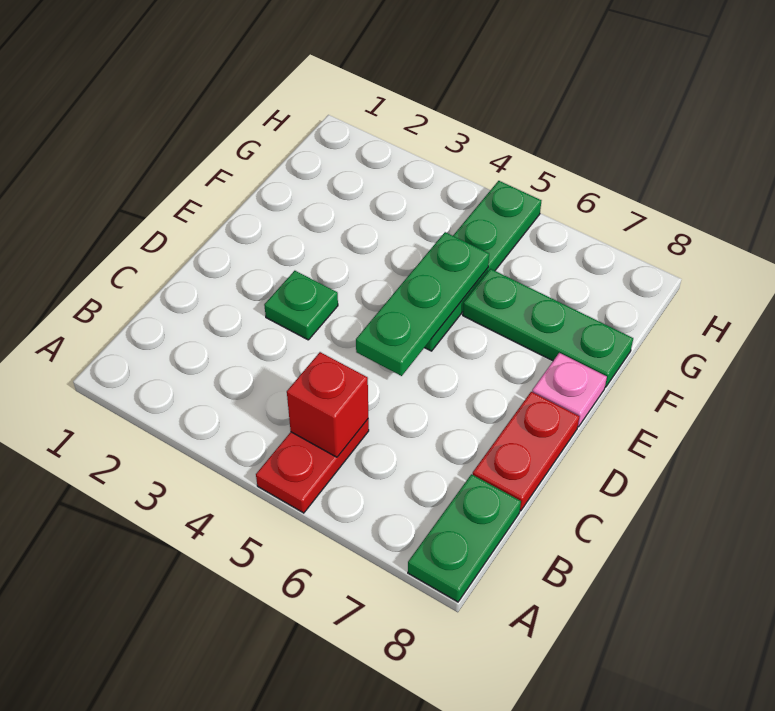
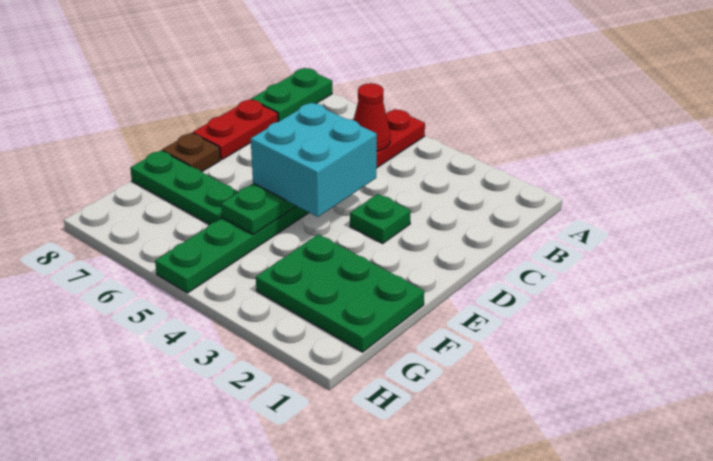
red 1x1 brick [287,352,368,457] -> red 1x1 cone [354,83,391,151]
none -> cyan 2x2 brick [251,103,377,217]
pink 1x1 plate [532,353,607,427] -> brown 1x1 plate [162,133,220,172]
none -> green 2x3 plate [256,234,424,352]

